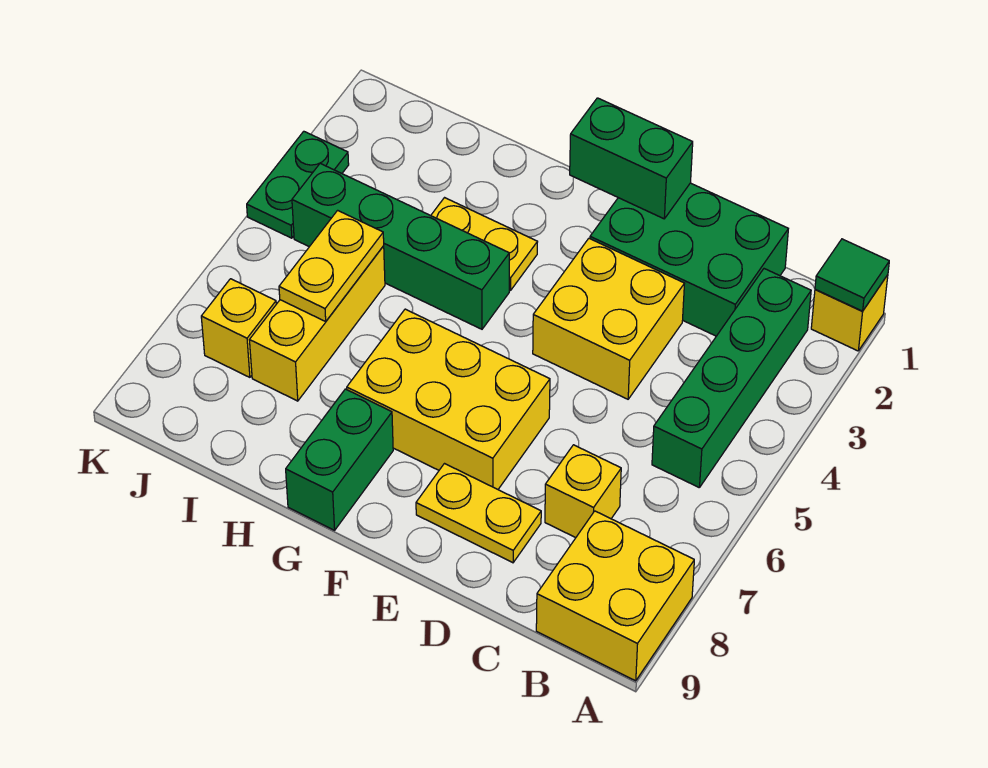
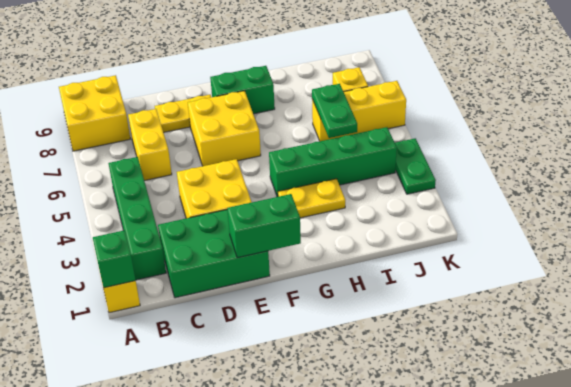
green 1x1 tile [815,239,889,311] -> green 1x1 brick [93,230,136,288]
yellow 1x1 brick [545,445,621,538] -> yellow 1x2 brick [128,109,172,181]
yellow 2x3 brick [347,309,550,489] -> yellow 2x2 brick [188,91,261,166]
green 1x2 brick [286,389,393,530] -> green 1x2 brick turned to [210,66,275,114]
yellow 1x3 brick [250,246,385,401] -> yellow 1x3 brick turned to [312,81,406,141]
yellow 1x2 plate [279,210,384,321] -> green 1x2 plate [312,84,357,138]

